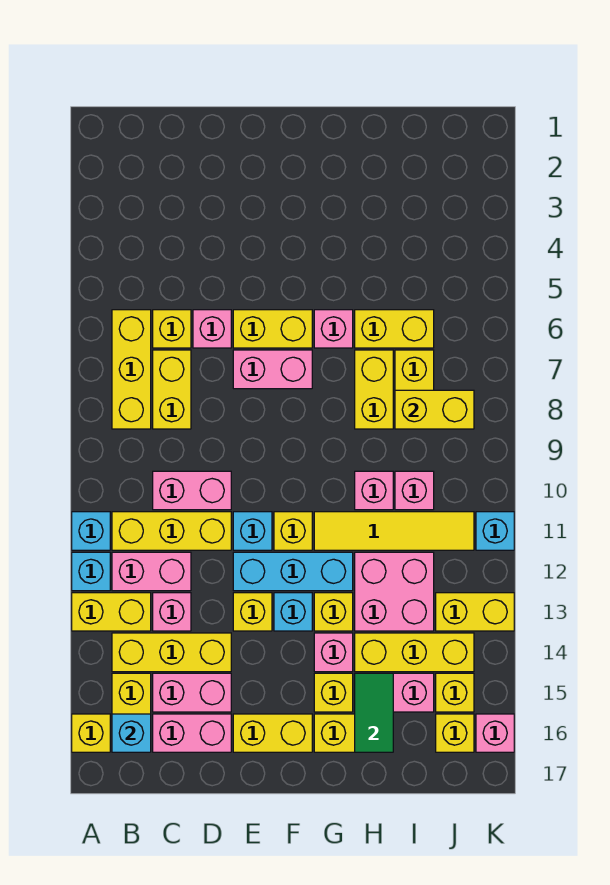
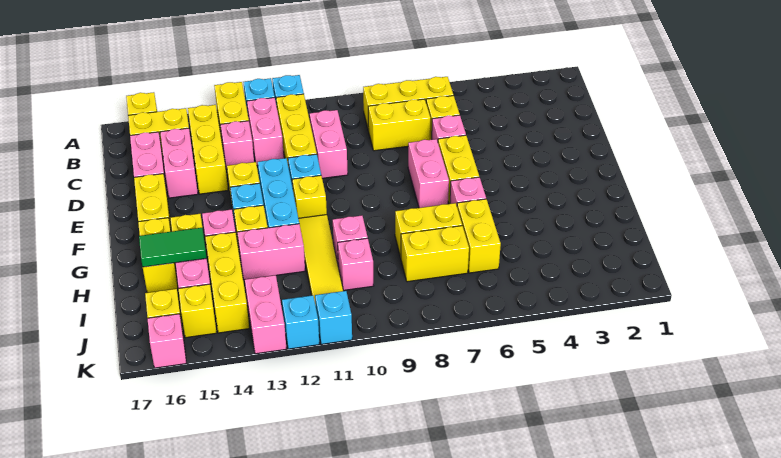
cyan 1x1 brick [112,714,151,752] -> cyan 1x1 brick moved to [282,295,319,349]
pink 2x2 brick [355,552,434,631] -> pink 1x2 brick [237,224,305,280]
yellow 1x2 brick [395,390,474,429] -> none
yellow 1x2 brick [436,593,514,631] -> pink 1x2 brick [245,275,286,354]

